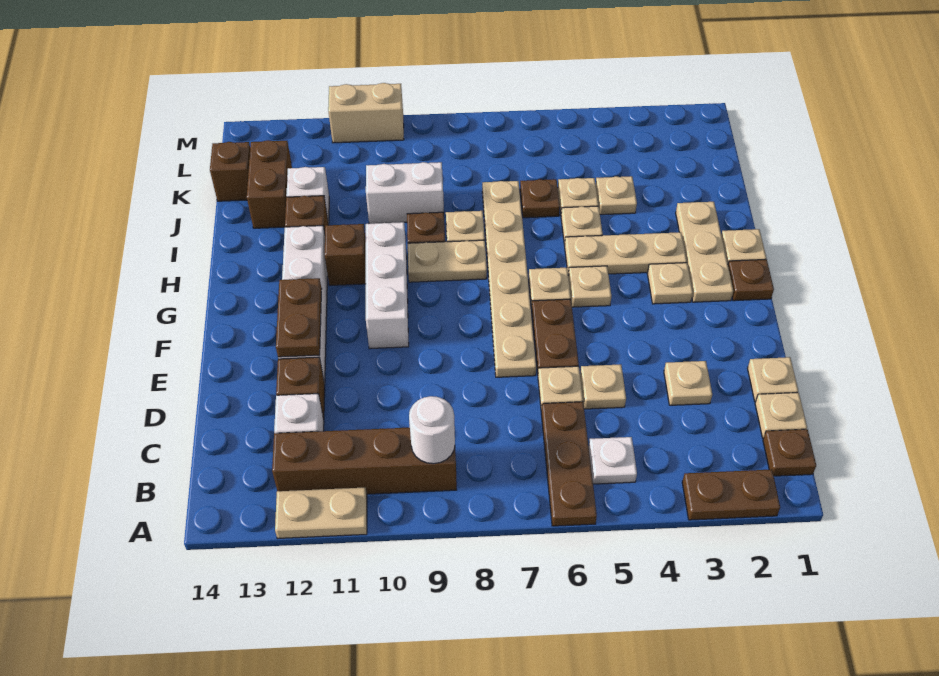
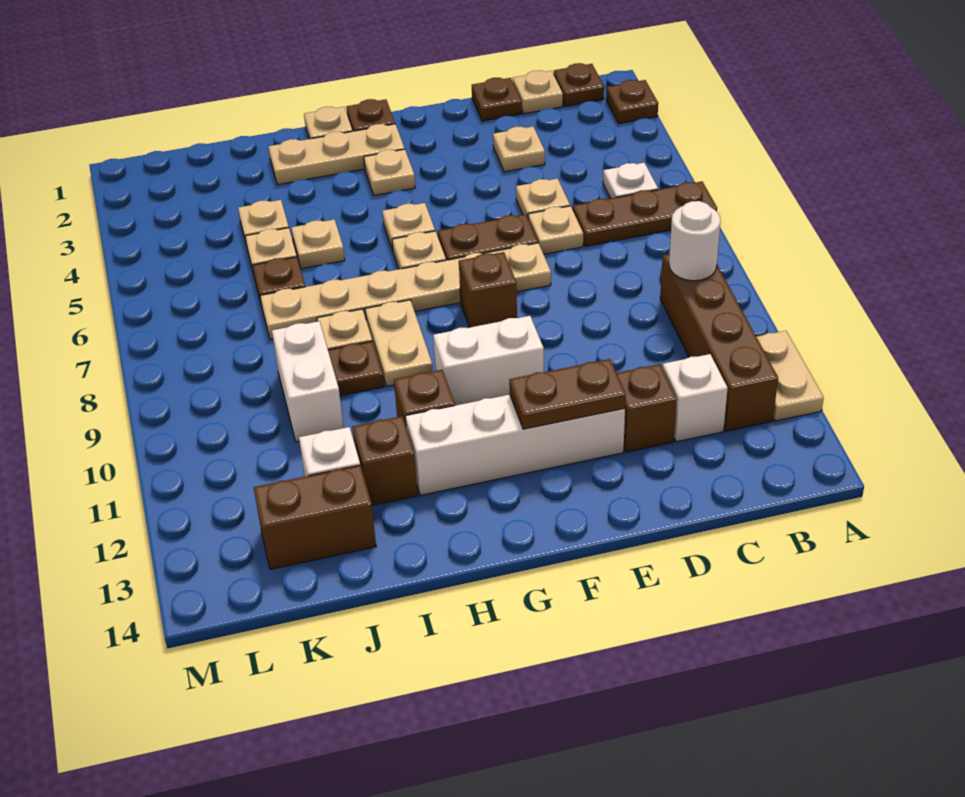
brown 1x2 plate [682,469,780,520] -> brown 1x1 plate [606,80,658,124]
tan 1x1 plate [748,357,798,402] -> brown 1x1 plate [472,78,522,121]
white 1x3 brick [366,222,409,349] -> white 1x2 brick [433,316,544,405]
tan 1x3 plate [564,232,687,274] -> none
brown 1x1 brick [210,142,250,201] -> brown 1x1 brick moved to [459,252,517,327]
tan 1x2 brick [328,83,404,143] -> none

